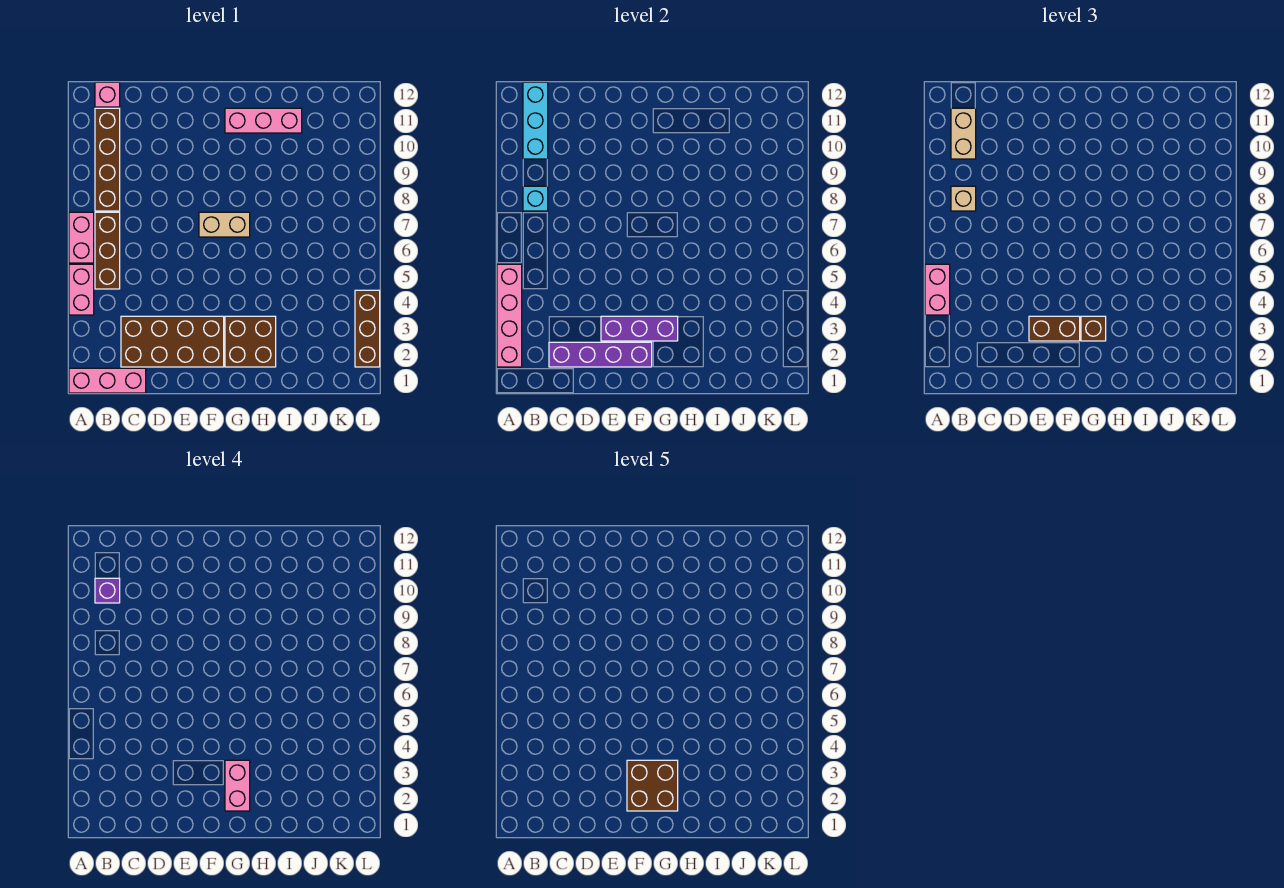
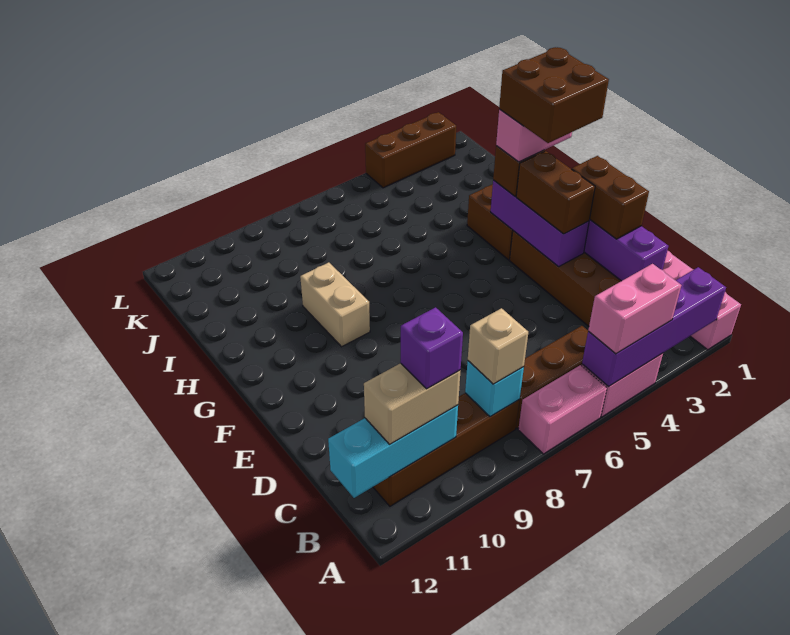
pink 1x4 brick [497,264,522,367] -> purple 1x4 brick [582,267,726,387]
pink 1x1 brick [95,82,120,107] -> none
none -> brown 1x2 brick [572,156,649,239]
tan 1x2 brick [199,212,250,237] -> tan 1x2 brick moved to [300,262,370,347]
pink 1x3 brick [225,108,302,133] -> none

